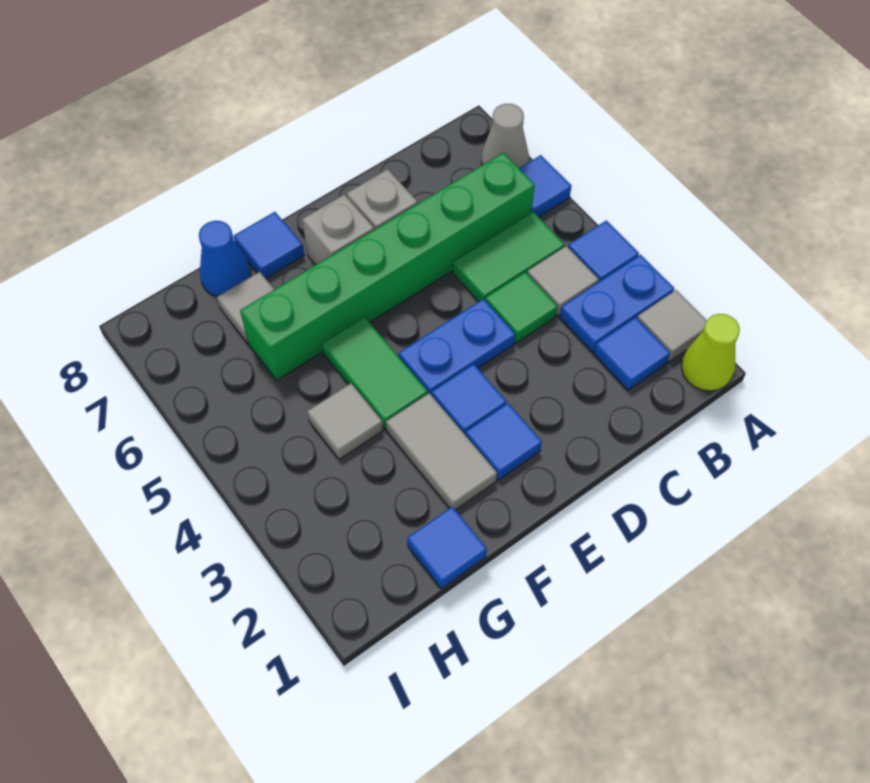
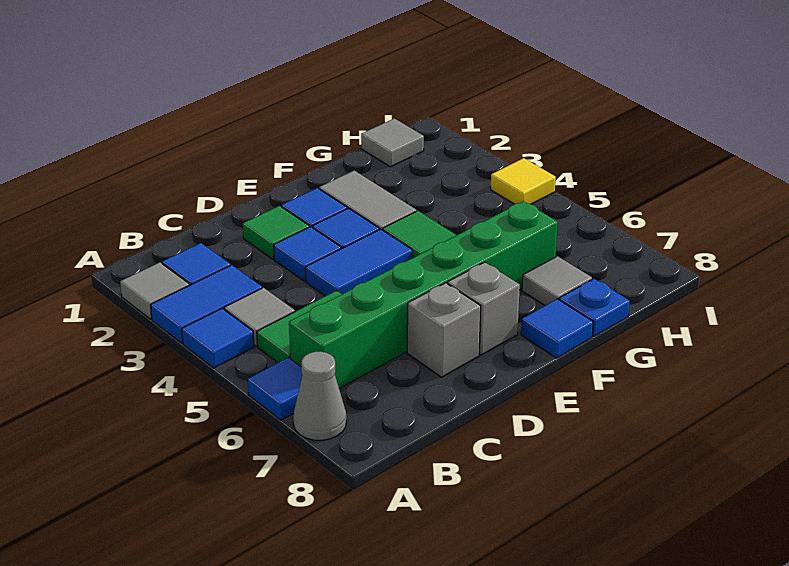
lime 1x1 cone [682,314,740,391] -> none
blue 1x2 plate [560,255,674,352] -> blue 1x2 tile [151,265,262,343]
green 1x1 tile [485,272,558,343] -> green 1x1 tile moved to [243,206,309,259]
blue 1x2 plate [399,299,515,394] -> blue 1x2 tile [306,229,412,296]
blue 1x1 tile [407,507,487,589] -> blue 1x1 tile moved to [274,227,341,281]
grey 1x1 tile [307,383,383,459] -> grey 1x1 tile moved to [361,118,424,167]
blue 1x1 cone [199,221,251,297] -> blue 1x1 plate [559,279,630,337]
none -> yellow 1x1 tile [491,158,556,204]

